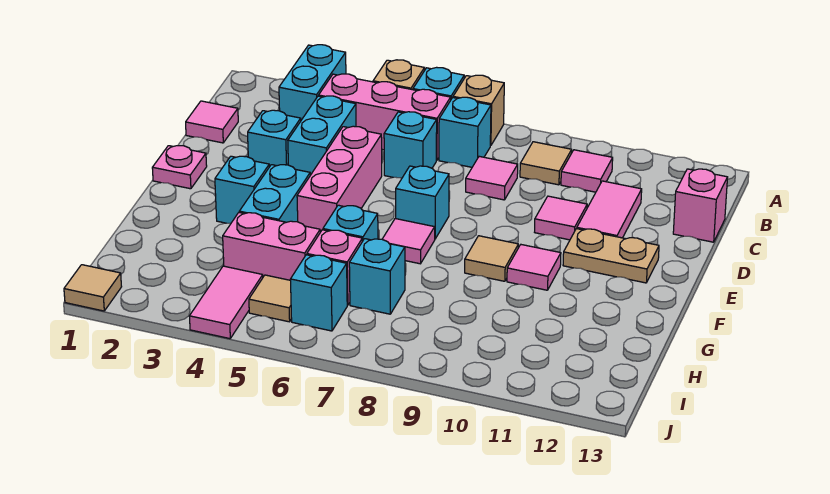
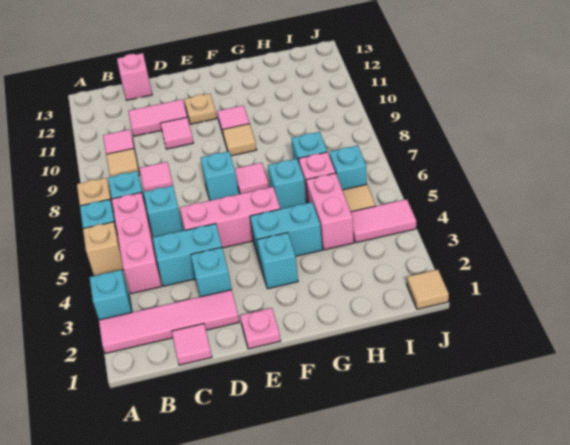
none -> pink 1x4 tile [99,290,239,354]
cyan 1x2 brick [279,45,346,120] -> cyan 1x1 brick [90,270,132,320]
tan 1x2 plate [563,229,659,283] -> tan 1x1 plate [184,94,217,124]

